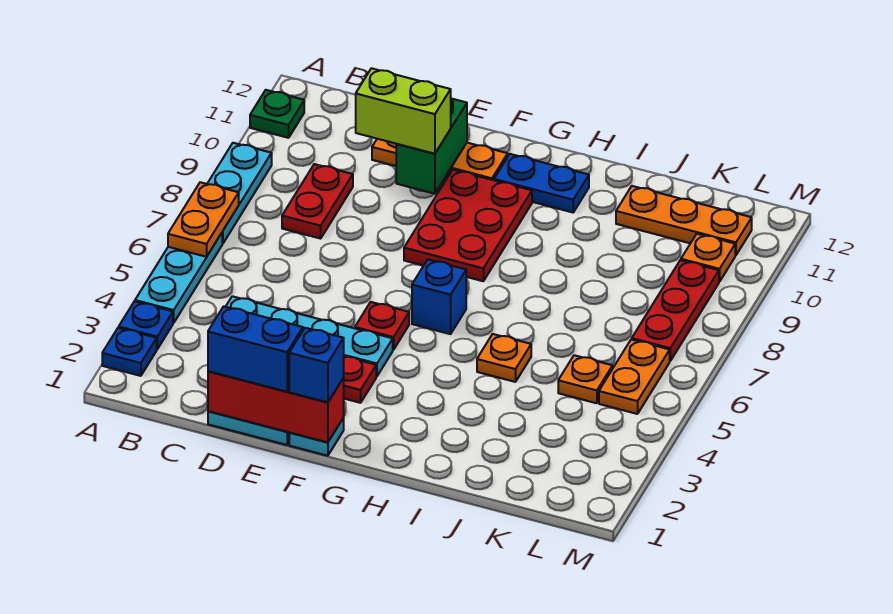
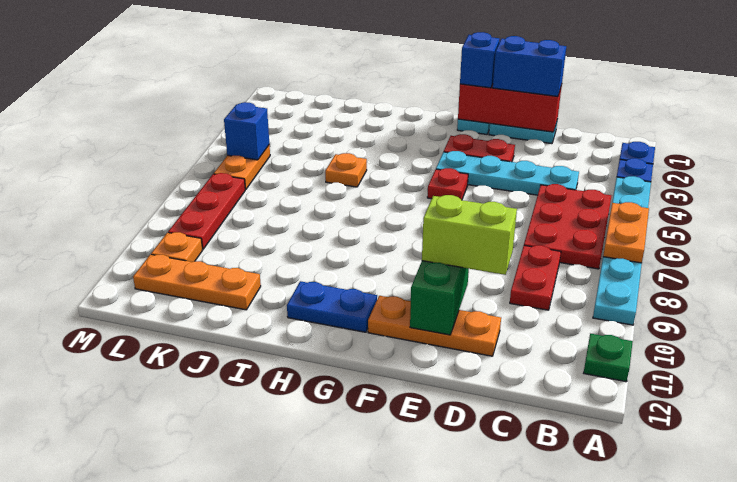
red 2x3 plate [404,170,532,281] -> red 2x3 plate moved to [524,184,611,269]
blue 1x1 brick [412,260,466,334] -> blue 1x1 brick moved to [224,102,269,160]
orange 1x1 plate [558,355,613,403] -> none

